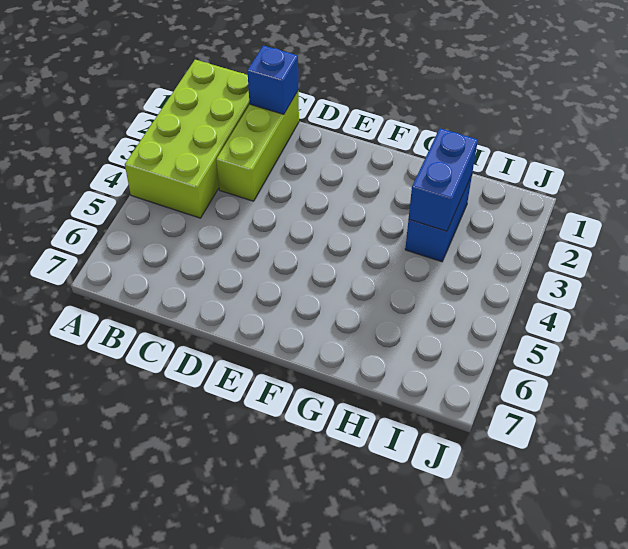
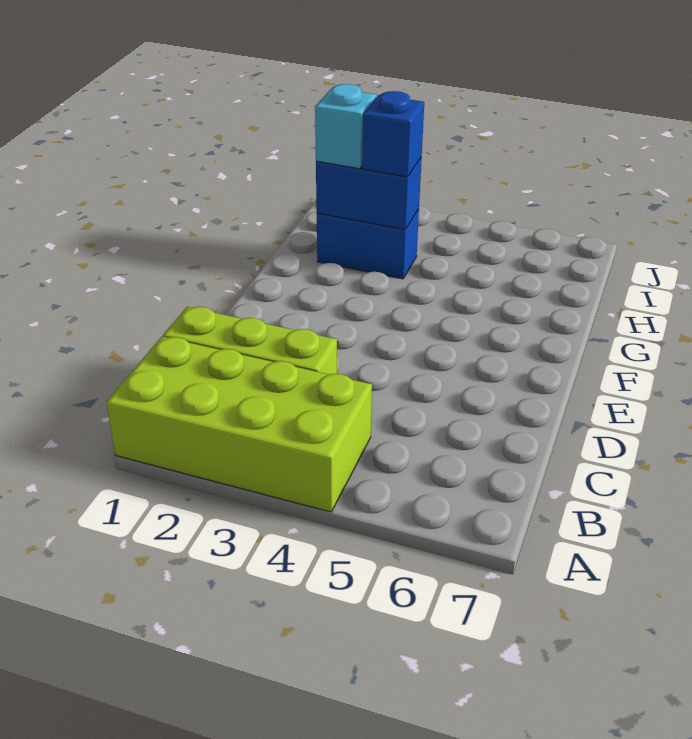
blue 1x1 brick [247,46,298,114] -> blue 1x1 brick moved to [362,91,424,177]
none -> cyan 1x1 brick [315,84,377,169]

